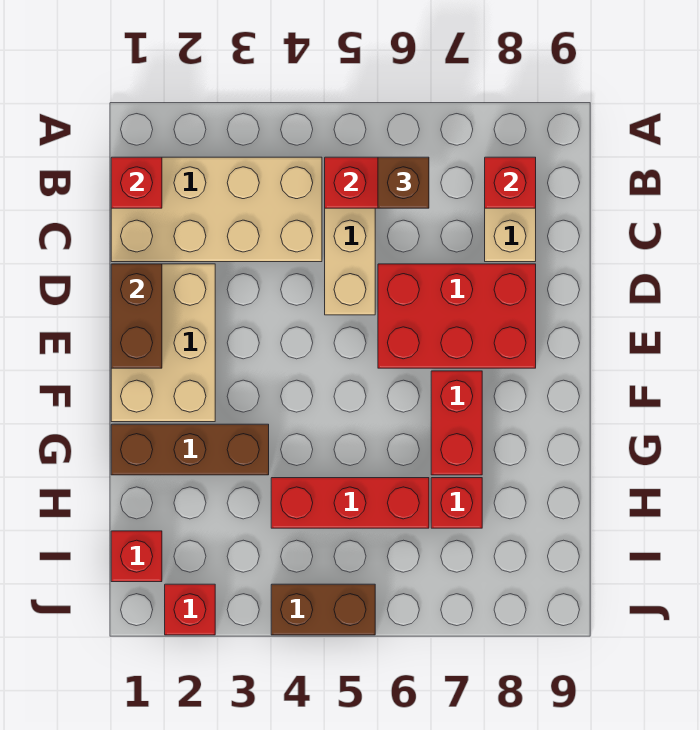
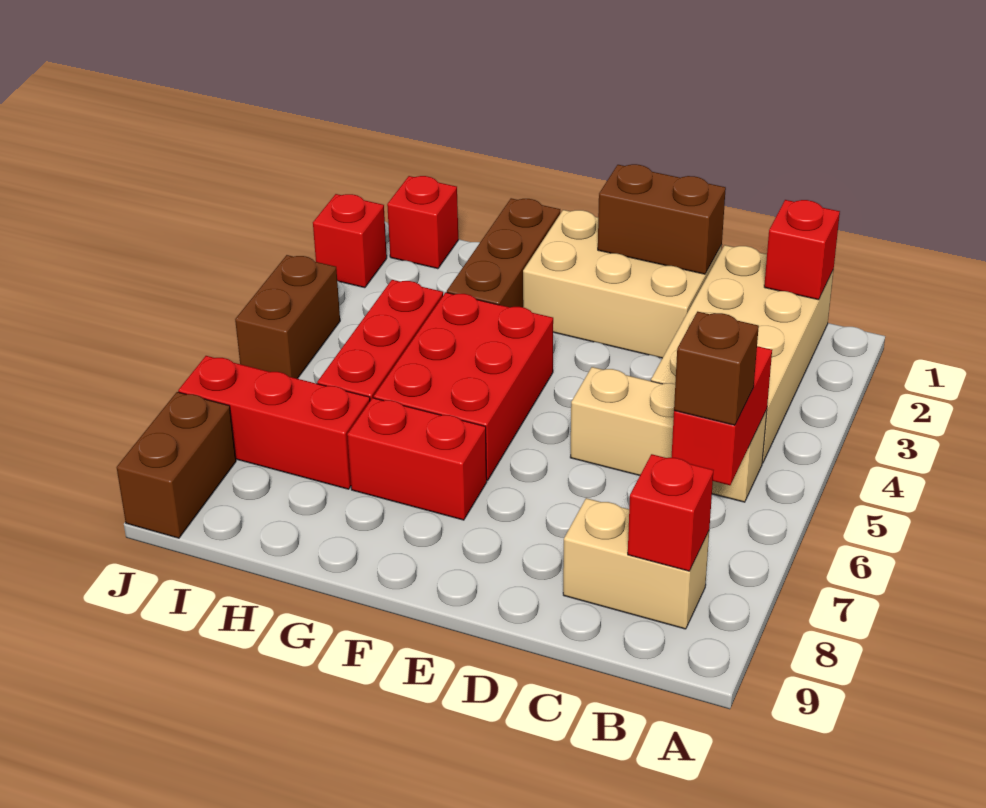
red 2x3 brick [378,264,536,368] -> red 2x3 brick moved to [374,292,553,481]
red 1x1 brick [431,478,482,528] -> red 1x3 brick [178,356,370,489]
none -> brown 1x2 brick [117,392,236,538]

